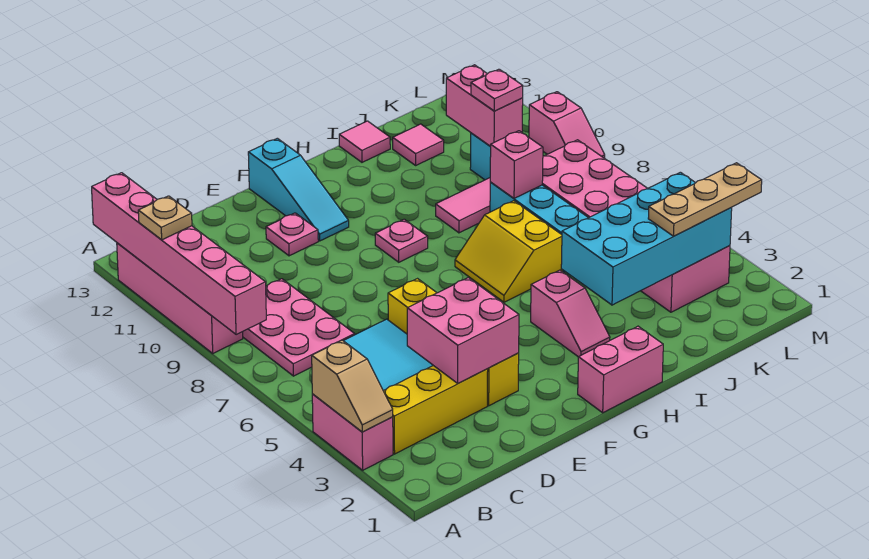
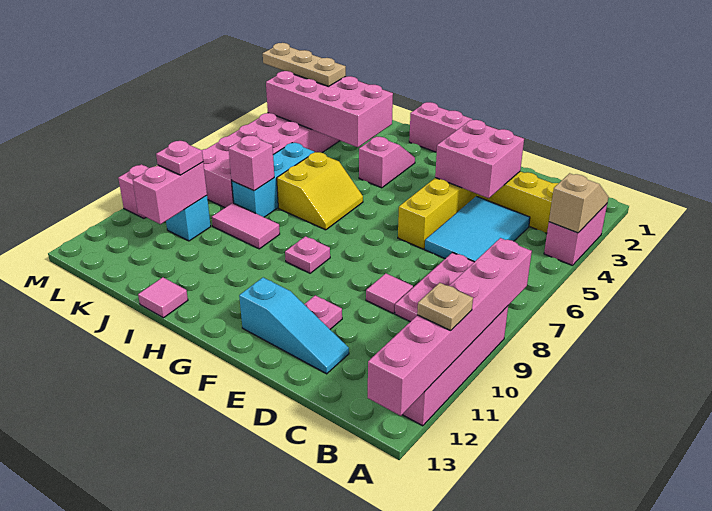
cyan 1x3 slope [248,138,349,241] -> cyan 1x3 slope turned to [239,278,349,374]
cyan 2x4 brick [561,172,732,305] -> pink 2x4 brick [266,71,393,147]
pink 1x1 tile [393,124,444,165] -> pink 1x1 tile moved to [366,273,413,313]

